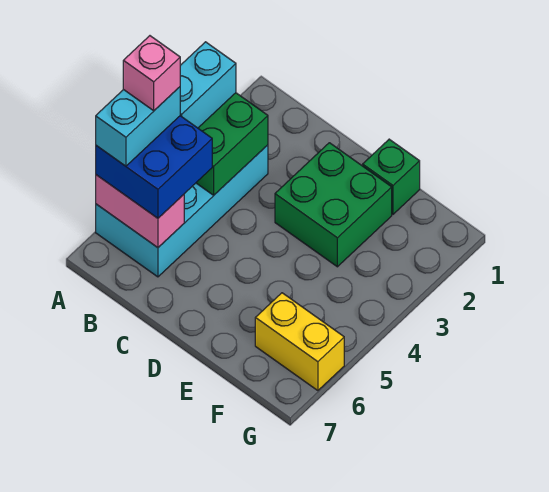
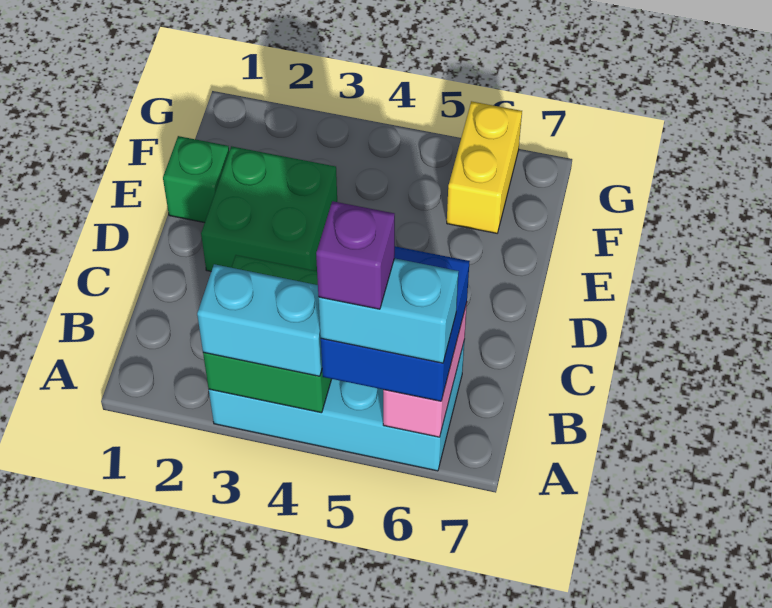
pink 1x1 brick [123,36,180,111] -> purple 1x1 brick [316,201,395,309]

